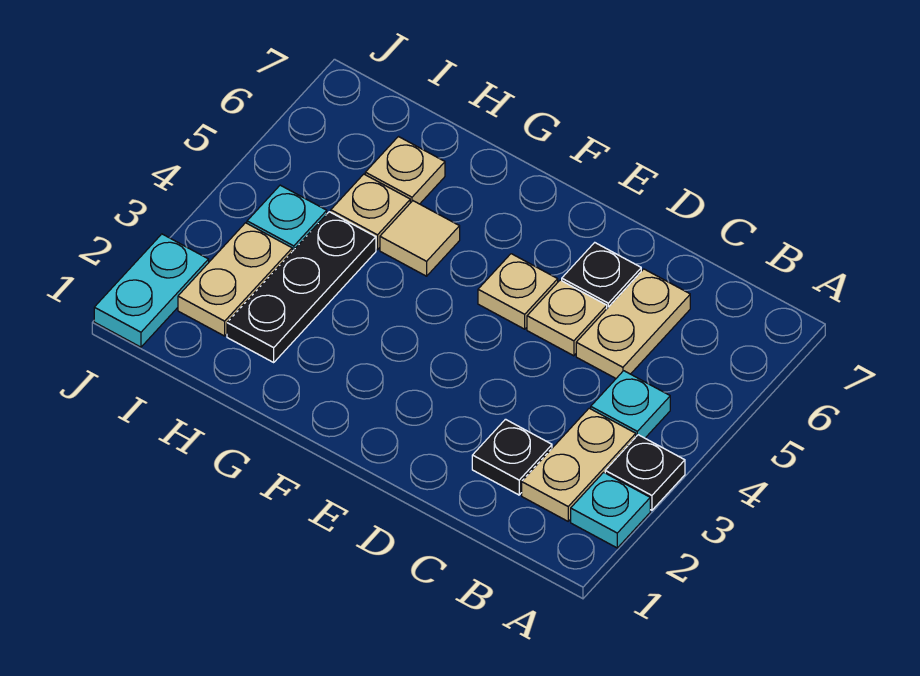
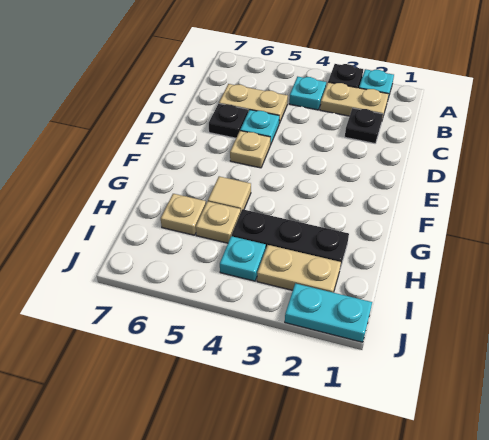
tan 1x1 plate [527,280,607,356] -> cyan 1x1 plate [240,110,279,145]

